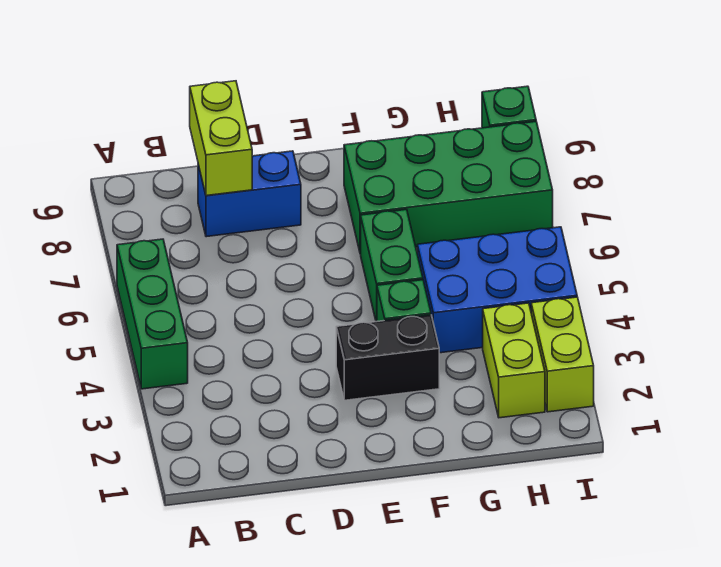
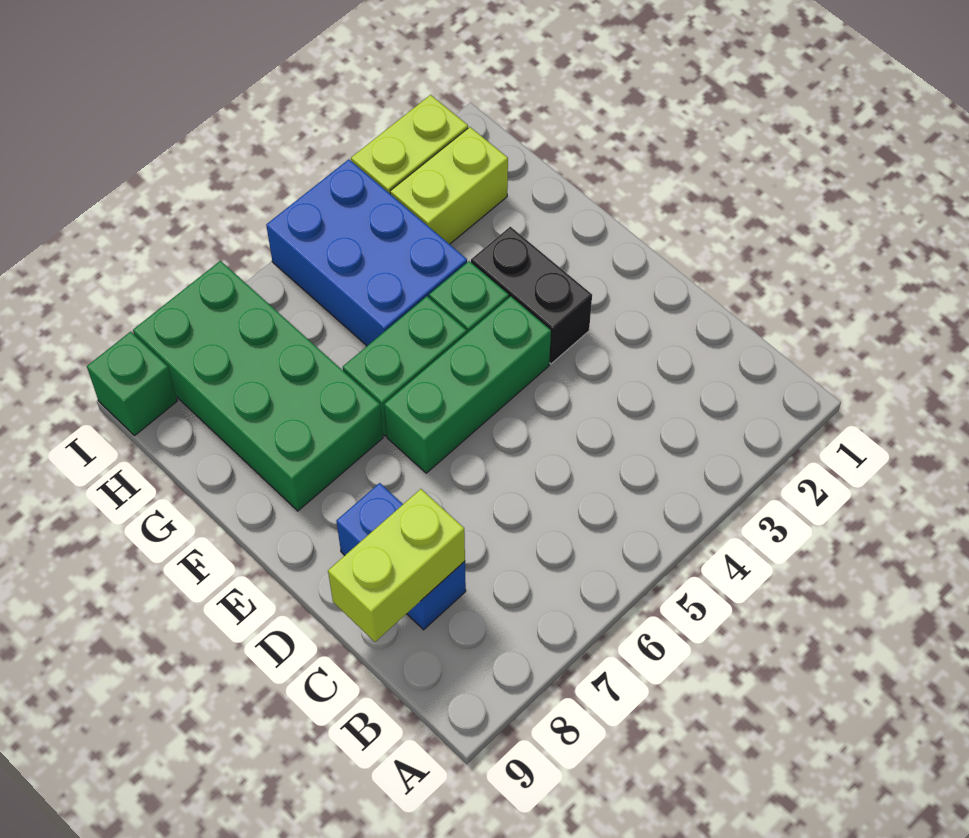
green 1x3 brick [117,239,188,389] -> green 1x3 brick moved to [384,296,551,473]

